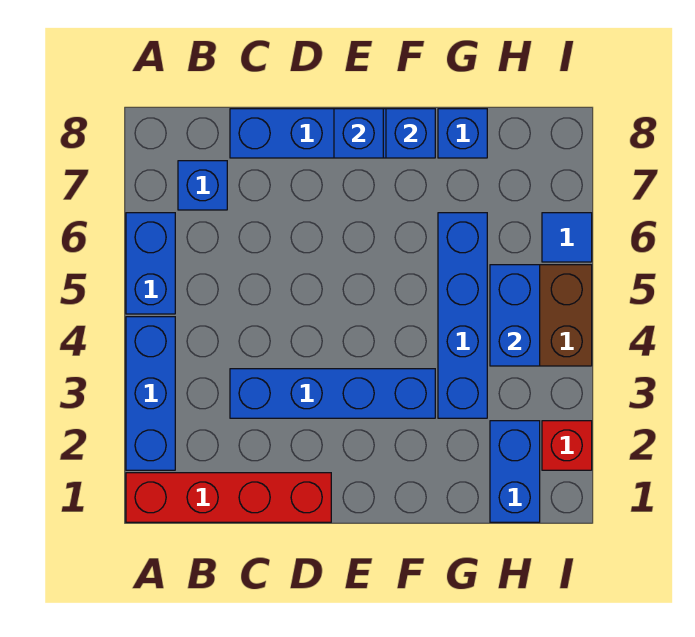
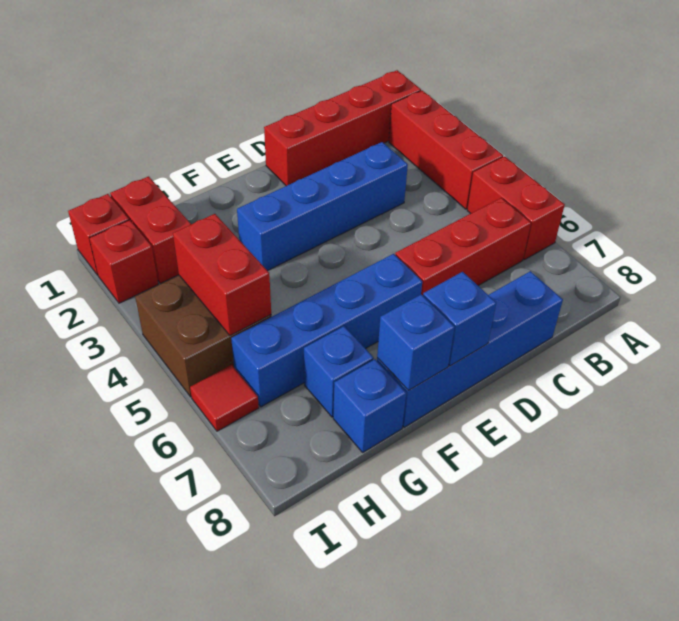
blue 1x3 brick [126,317,175,470] -> red 1x3 brick [389,90,503,209]
blue 1x2 brick [126,213,175,314] -> red 1x2 brick [467,156,565,260]
none -> red 1x3 brick [395,198,531,295]
blue 1x1 brick [178,161,227,210] -> blue 1x1 brick moved to [304,326,374,417]
blue 1x4 brick [438,213,487,418] -> blue 1x4 brick turned to [231,254,422,407]
blue 1x2 brick [490,421,540,522] -> red 1x2 brick [110,176,191,284]
blue 1x2 brick [490,265,540,366] -> red 1x2 brick [173,214,271,336]
none -> red 1x1 brick [68,194,129,275]
blue 1x1 tile [542,213,592,262] -> red 1x1 tile [190,365,259,431]

